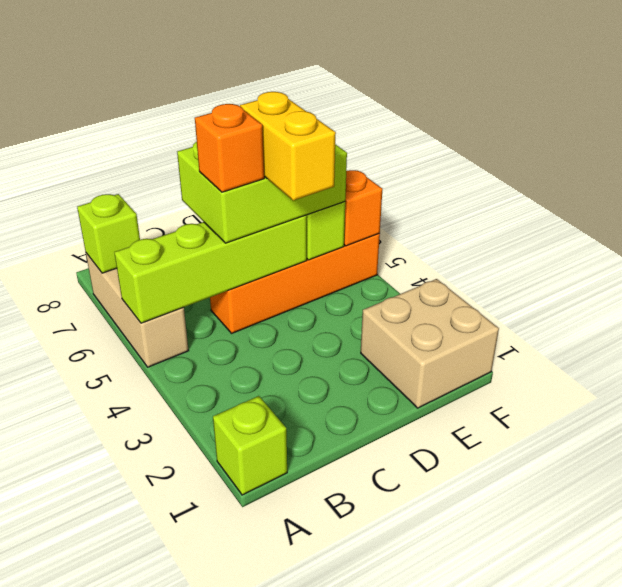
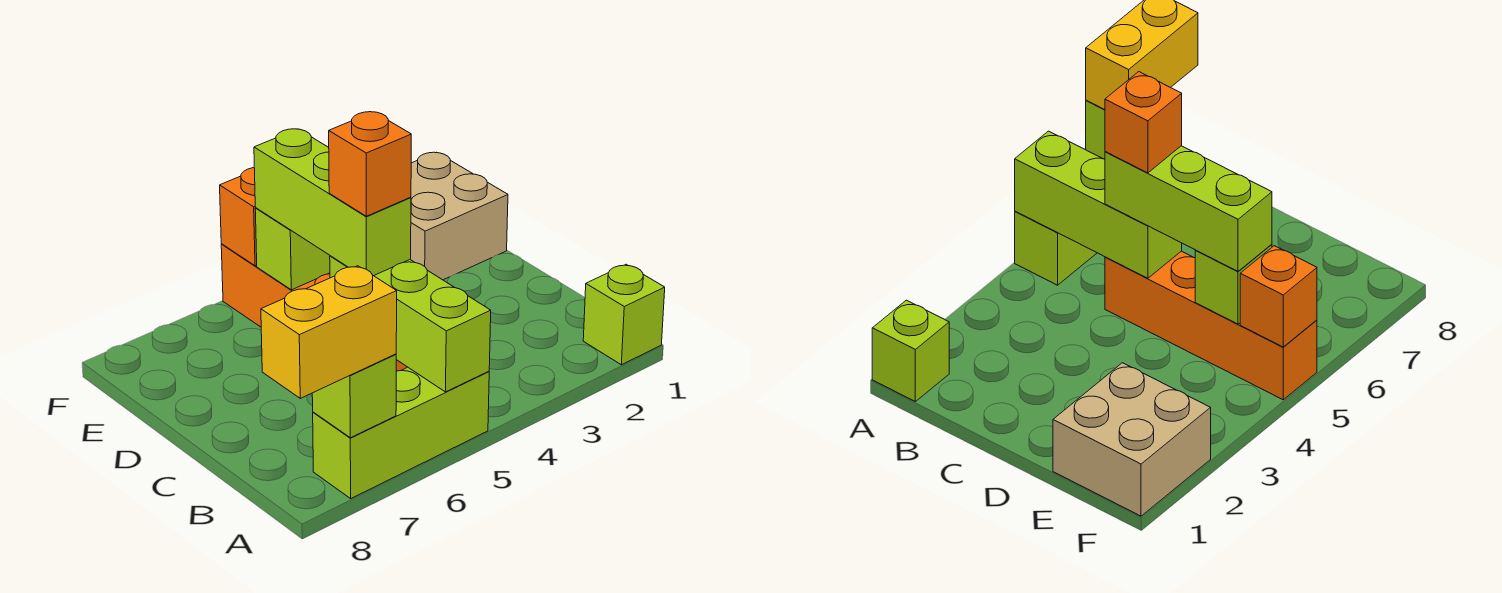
tan 1x3 brick [86,253,189,367] -> lime 1x3 brick [313,367,489,498]
lime 1x4 brick [114,215,307,323] -> lime 1x3 brick [330,256,491,392]
lime 2x3 brick [177,142,347,243] -> lime 1x3 brick [254,129,411,276]
yellow 1x2 brick [240,92,336,201] -> yellow 1x2 brick moved to [261,266,397,398]

